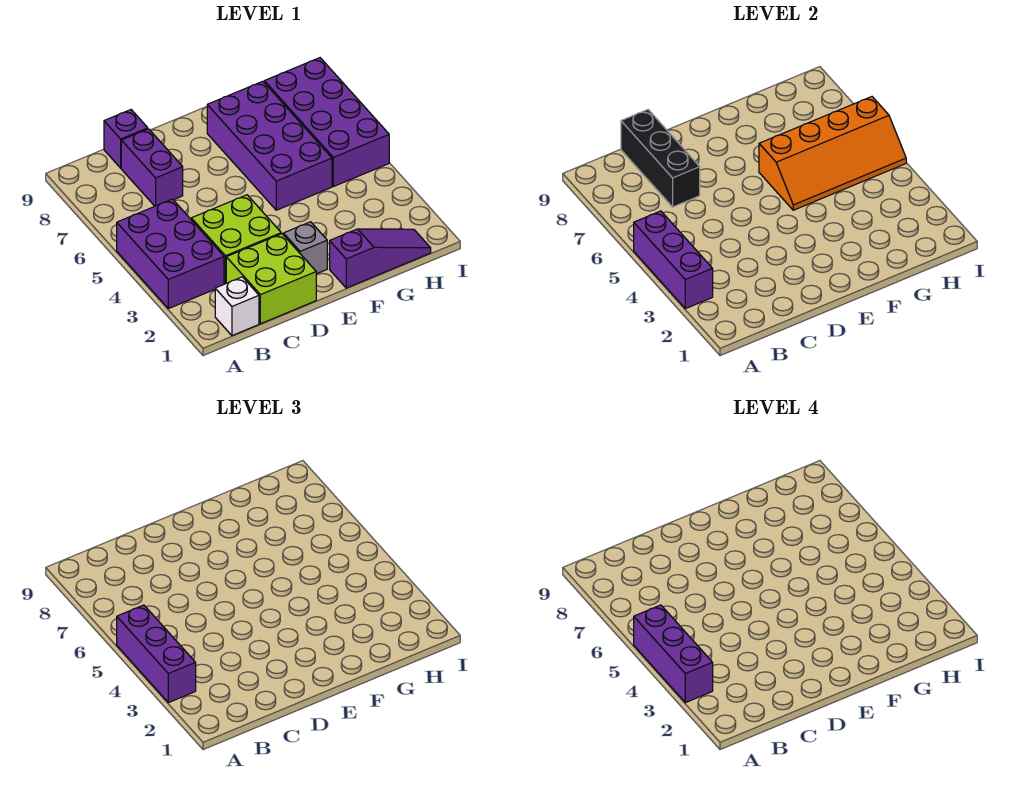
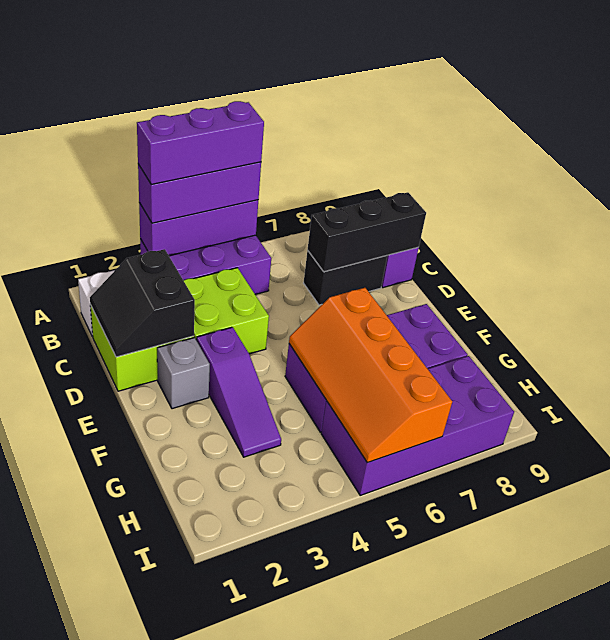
none -> black 2x2 slope [90,249,195,357]
purple 1x2 brick [121,129,183,206] -> black 1x2 brick [304,251,387,305]
purple 1x3 slope [330,229,431,288] -> purple 1x3 slope moved to [196,327,281,457]

